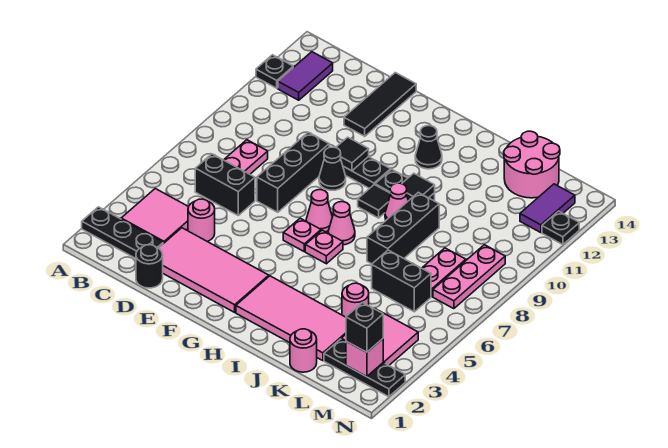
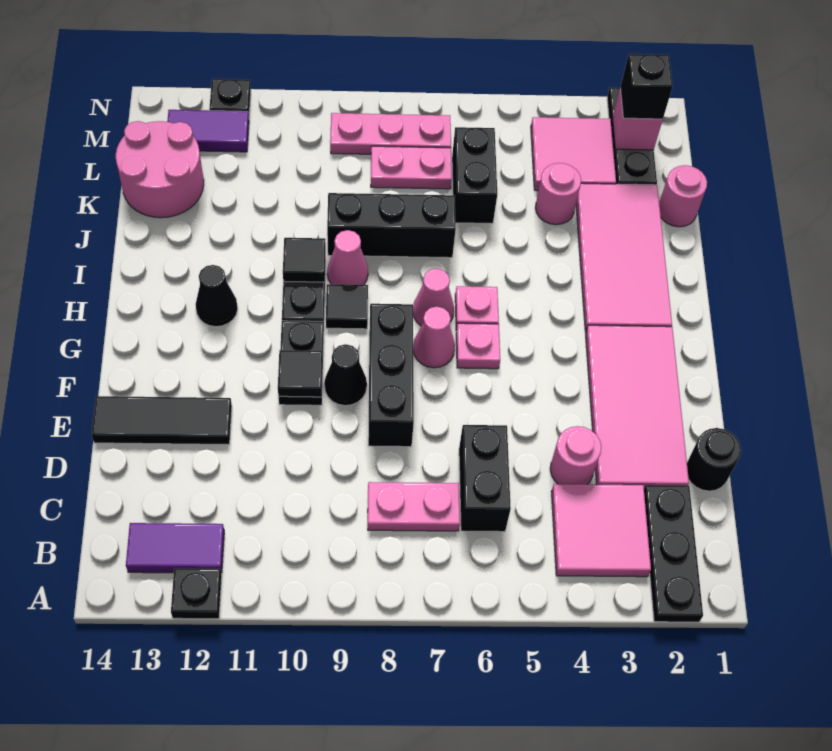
black 1x3 brick [257,132,329,212] -> black 1x3 brick turned to [368,304,414,447]

